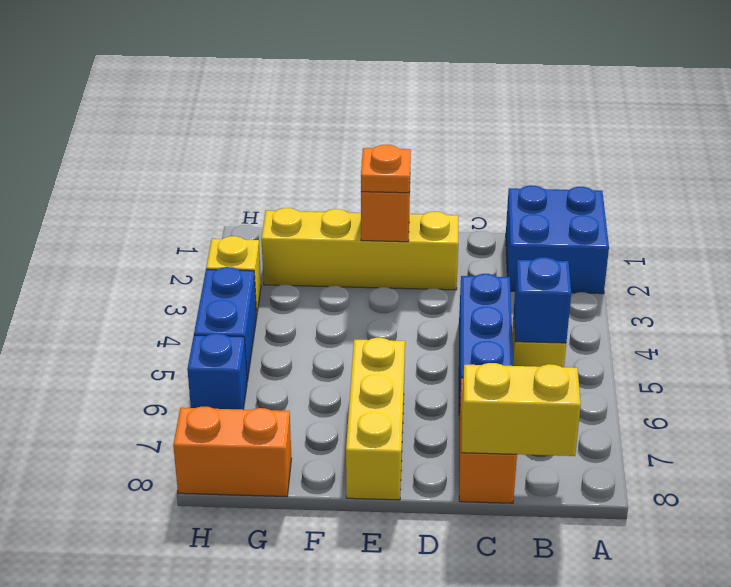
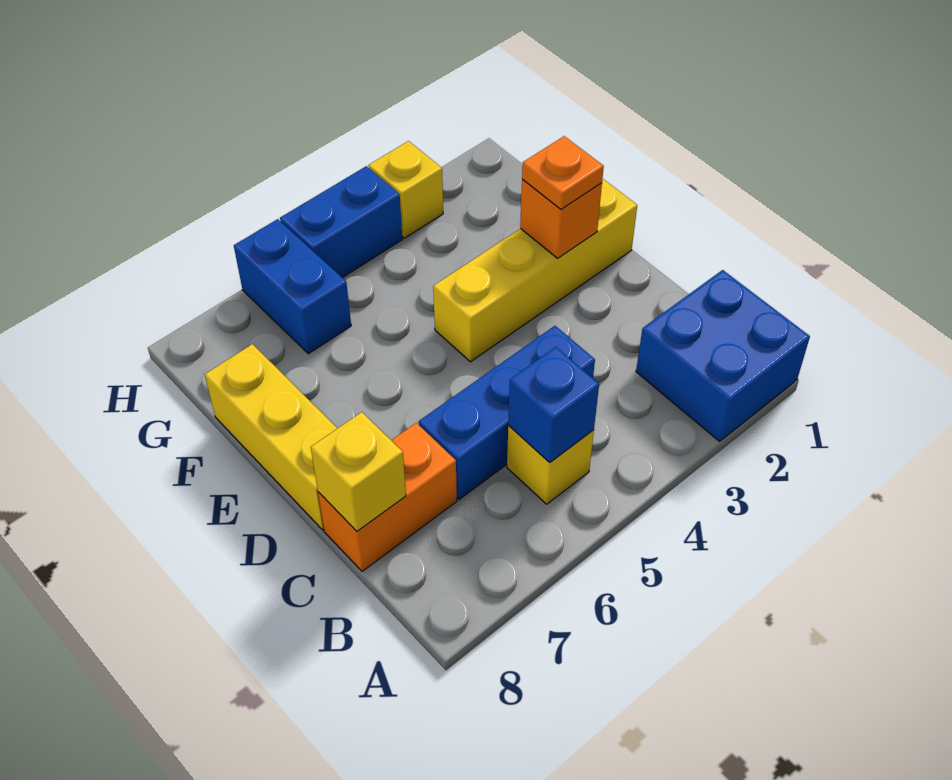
yellow 1x2 brick [462,363,581,456] -> yellow 1x1 brick [311,412,406,531]
yellow 1x4 brick [261,208,458,290] -> yellow 1x4 brick turned to [433,179,637,362]
yellow 1x3 brick [346,338,405,500] -> yellow 1x3 brick turned to [205,344,337,530]
orange 1x2 brick [173,407,292,497] -> none
blue 1x1 brick [187,333,247,410] -> blue 1x2 brick [234,219,351,354]

